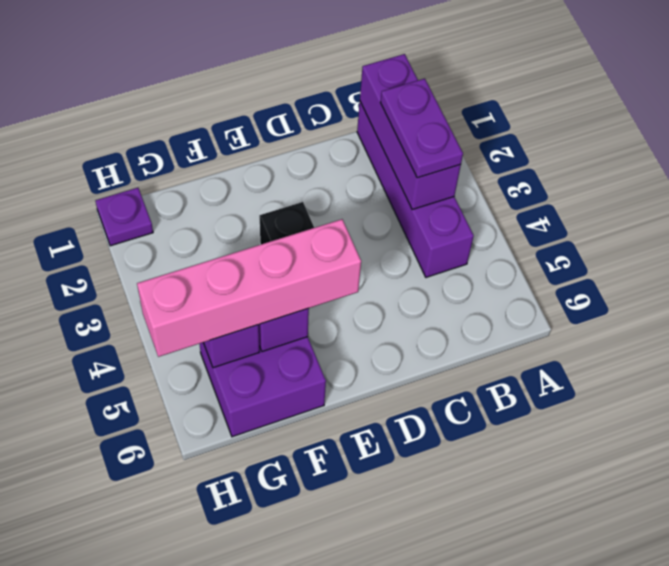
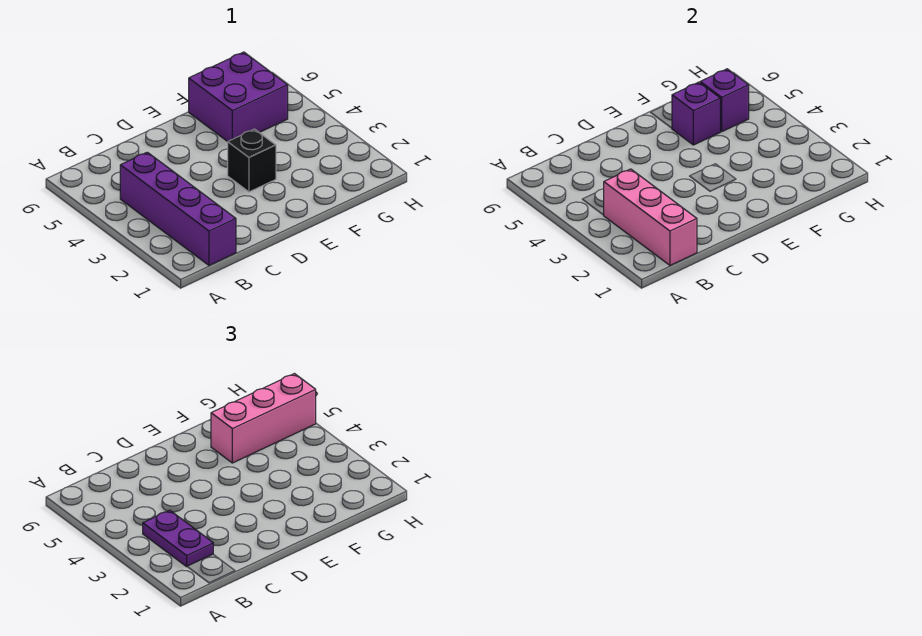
purple 1x3 brick [360,54,461,209] -> pink 1x3 brick [604,169,697,265]
pink 1x4 brick [137,219,361,357] -> pink 1x3 brick [211,374,316,463]
purple 1x1 plate [95,188,153,246] -> none

